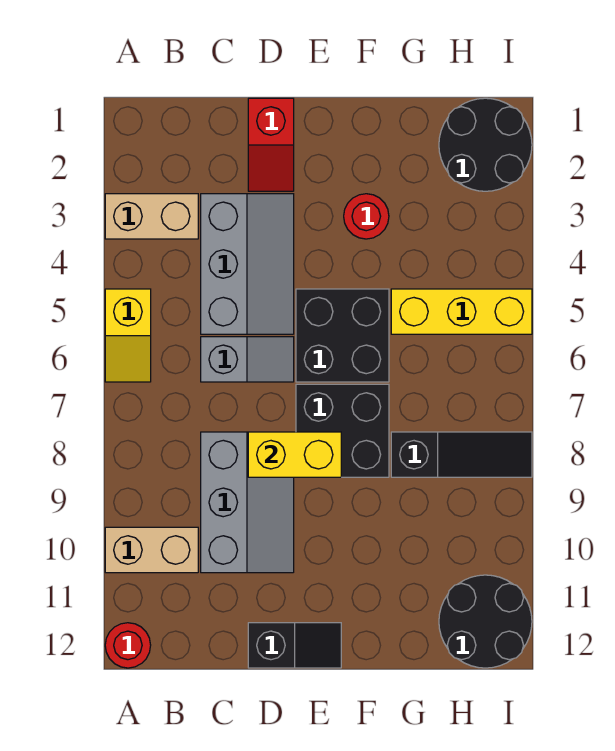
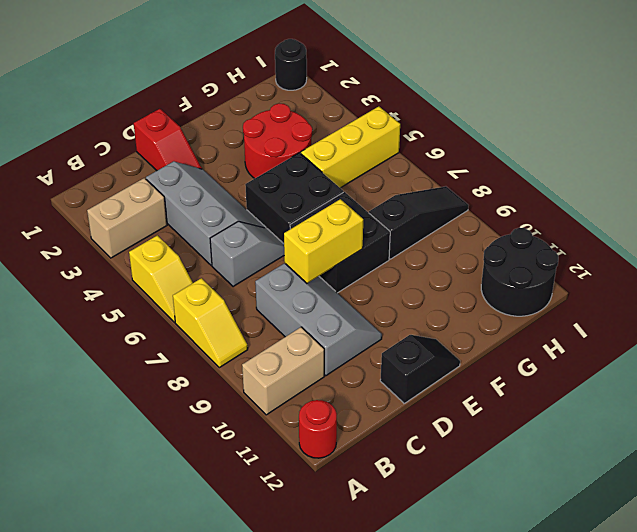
none -> yellow 1x2 slope [173,278,248,368]
red 1x1 round brick [344,194,389,239] -> red 2x2 round brick [243,103,312,179]
black 2x2 round brick [439,98,532,191] -> black 1x1 round brick [275,39,307,90]

